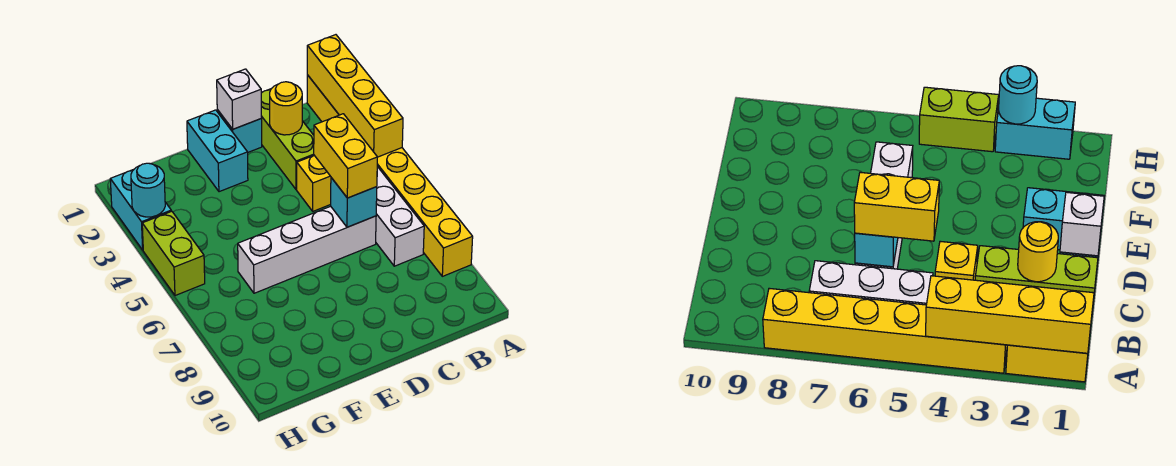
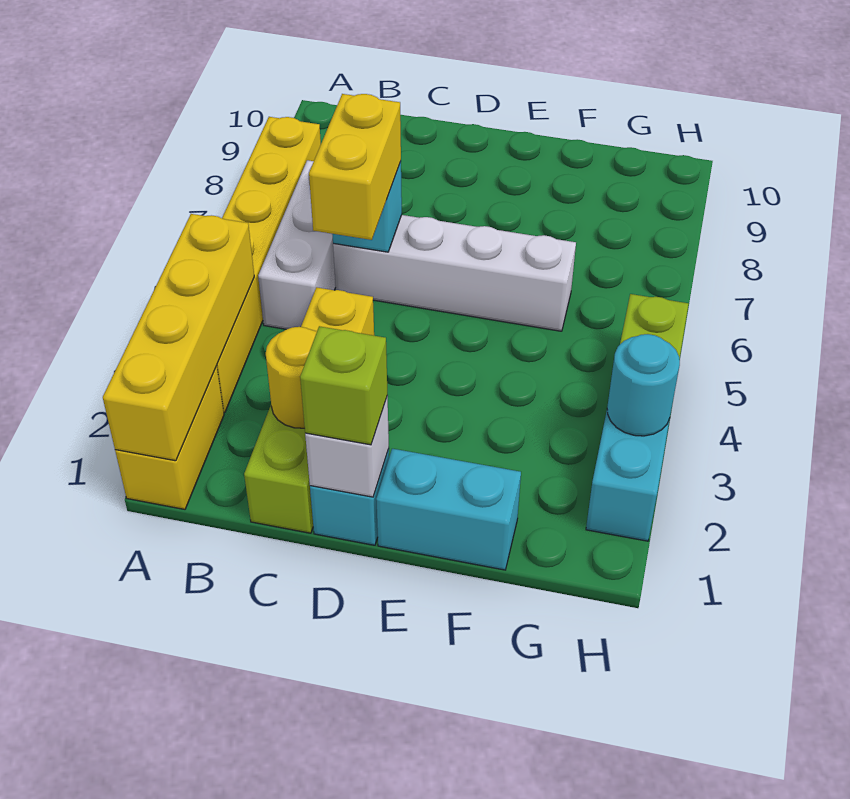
none -> lime 1x1 brick [300,326,387,445]
cyan 1x2 brick [187,110,248,192] -> cyan 1x2 brick turned to [376,449,521,570]

